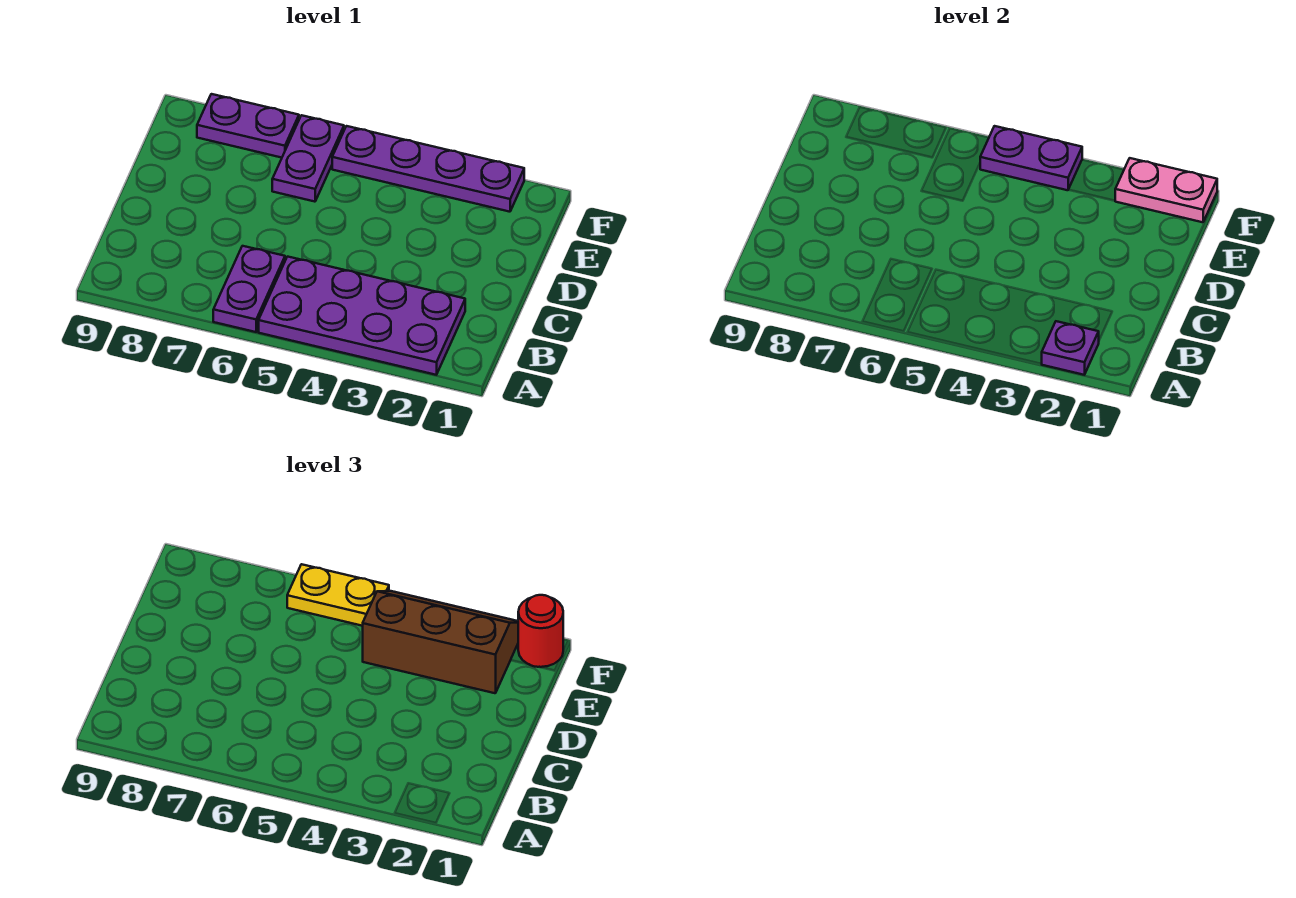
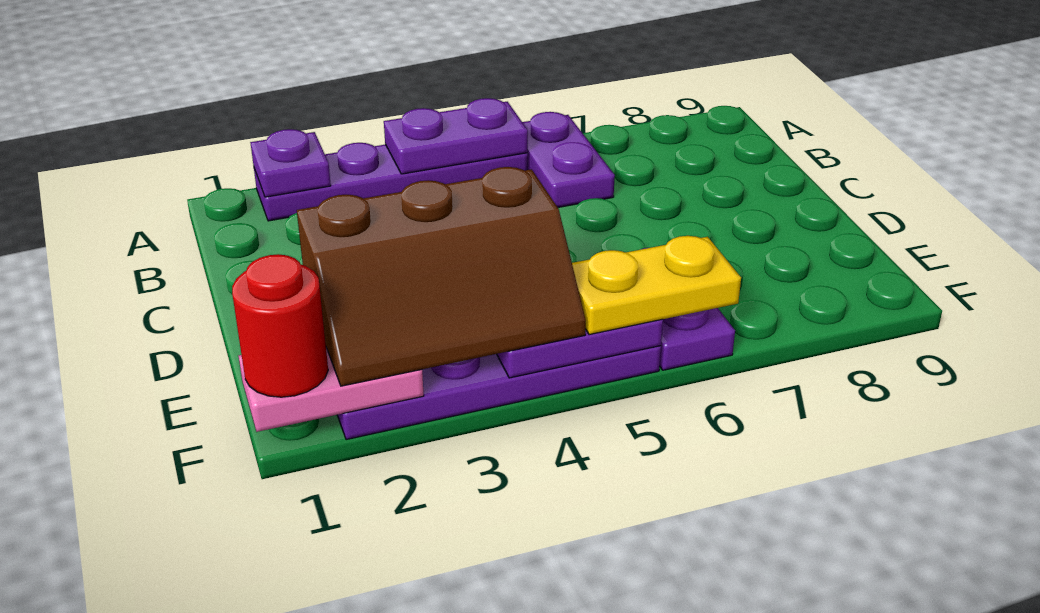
purple 2x4 plate [259,257,465,375] -> purple 1x4 plate [254,143,528,221]
purple 1x2 plate [197,94,299,158] -> purple 1x2 plate moved to [384,98,528,174]

